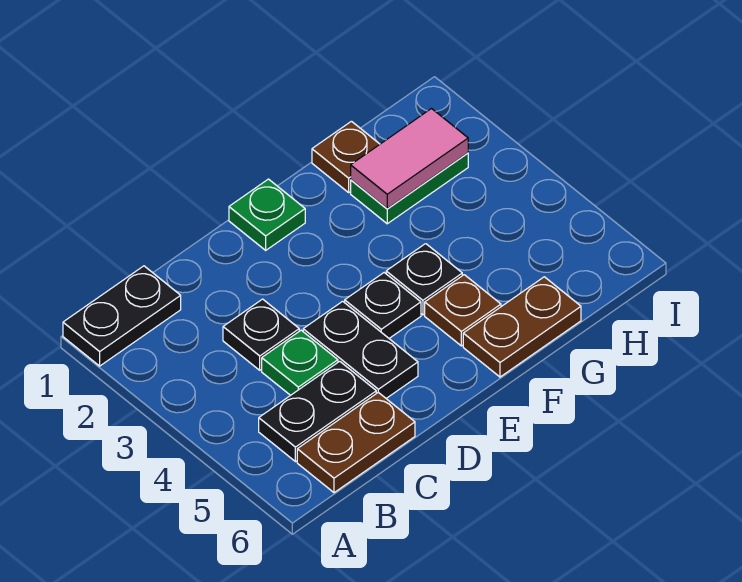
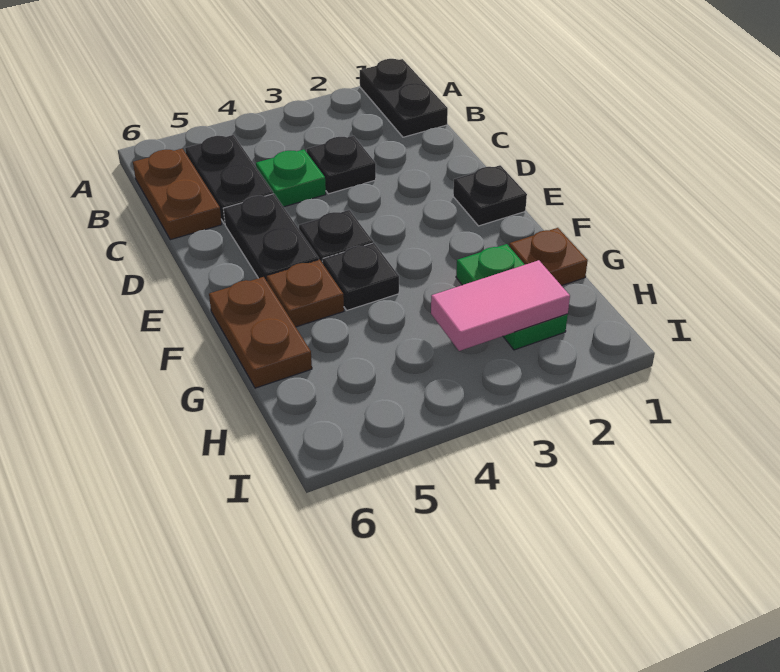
black 1x2 plate [303,301,418,398] -> black 1x2 plate turned to [223,194,319,281]
green 1x1 plate [229,179,305,250] -> black 1x1 plate [453,165,527,226]
pink 1x2 tile [351,109,468,209] -> pink 1x2 tile turned to [431,260,570,351]

